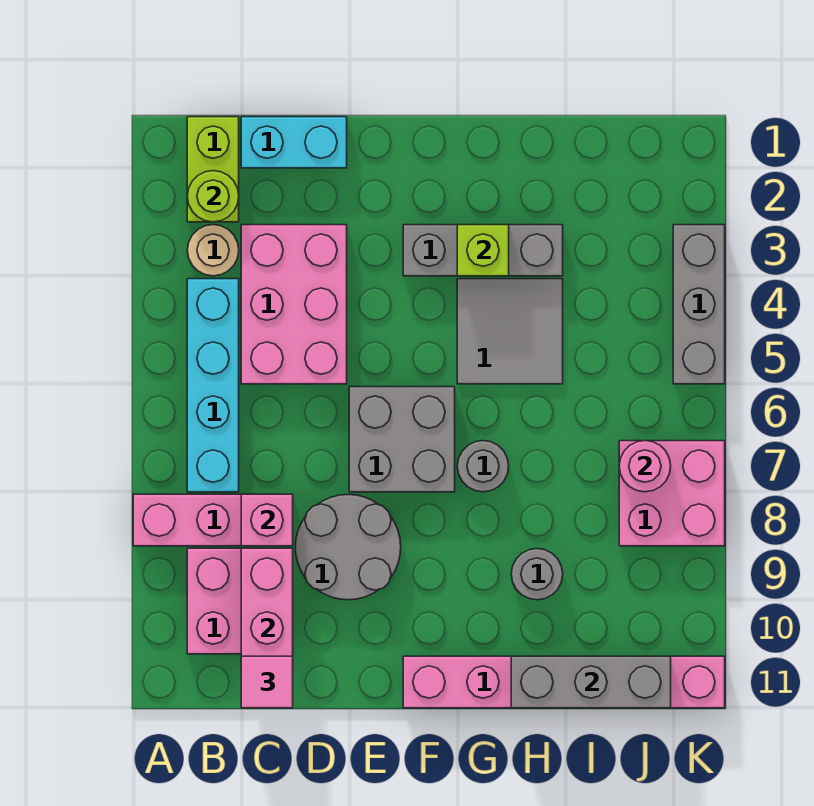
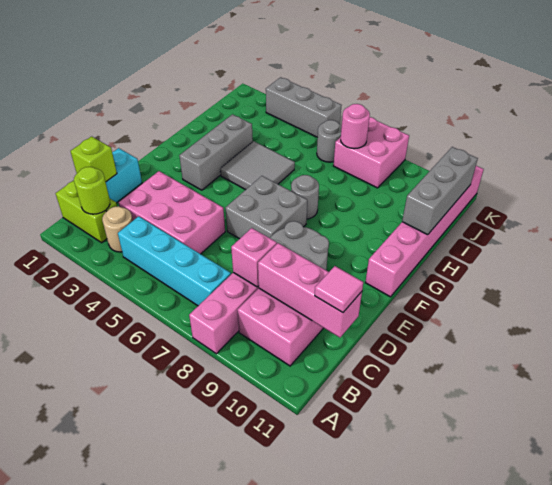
lime 1x1 brick [457,225,509,276] -> lime 1x1 brick moved to [70,136,117,182]
grey 1x1 round brick [511,549,563,600] -> grey 1x1 round brick moved to [317,120,342,162]

